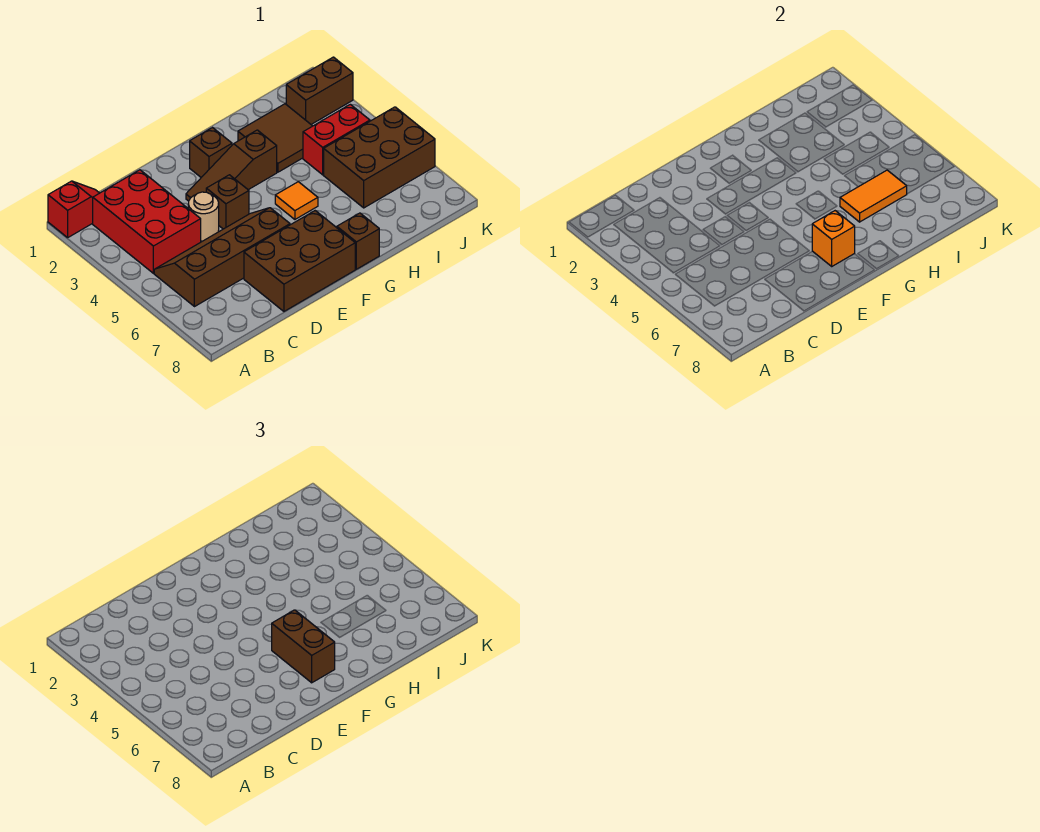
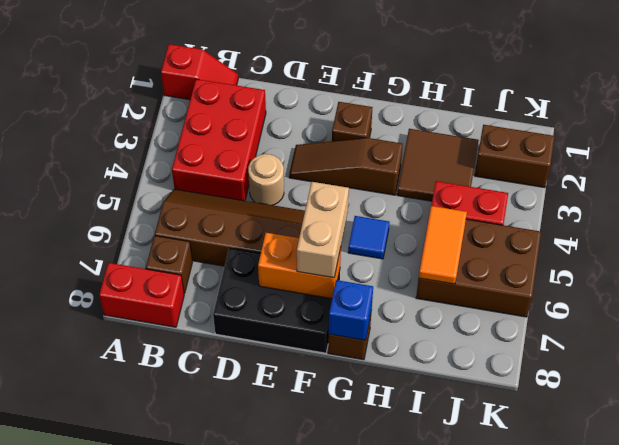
none -> red 1x2 brick [99,263,184,327]
brown 2x3 brick [244,211,355,311] -> black 2x3 brick [213,248,340,353]
brown 1x1 brick [206,175,249,229] -> brown 1x1 brick moved to [146,236,192,294]
brown 1x2 brick [272,610,335,683] -> tan 1x2 brick [297,182,349,278]
orange 1x1 brick [812,211,855,266] -> orange 1x2 brick [258,233,341,299]
orange 1x1 tile [275,182,318,219] -> blue 1x1 tile [348,216,389,259]
none -> blue 1x1 brick [329,280,373,340]
orange 1x2 tile [840,170,907,222] -> orange 1x2 tile turned to [419,206,467,284]

